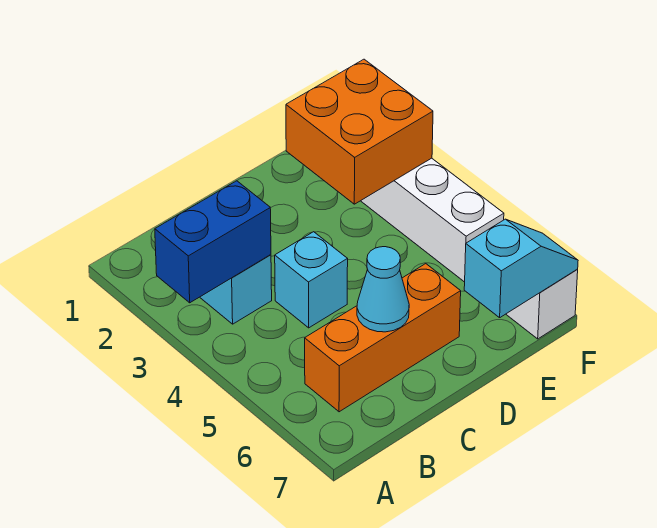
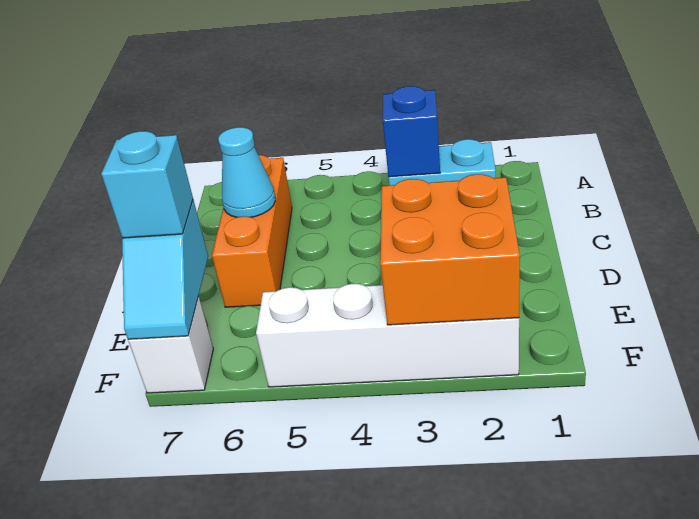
blue 1x2 brick [155,181,271,303] -> blue 1x1 brick [383,86,440,177]
cyan 1x1 brick [275,232,348,328] -> cyan 1x1 brick moved to [101,131,193,238]

